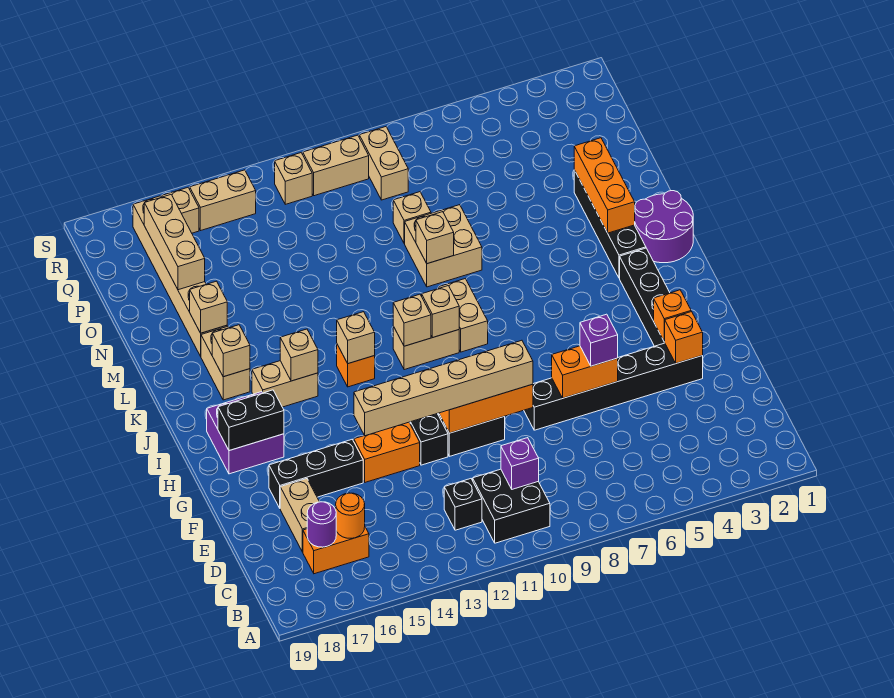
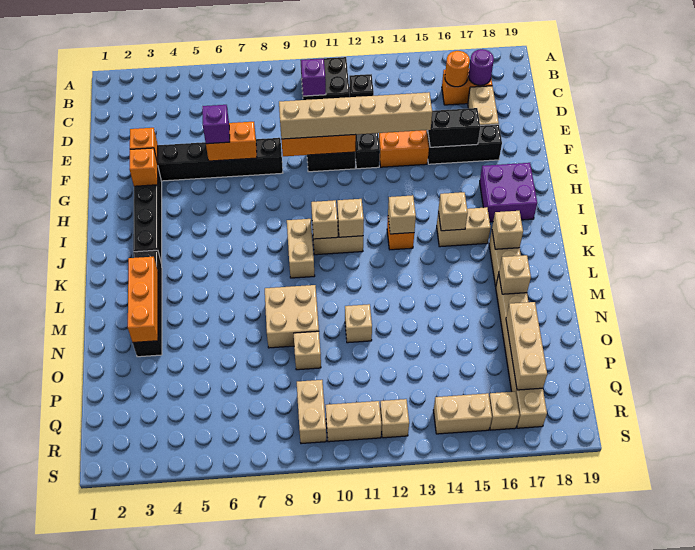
black 1x2 brick [218,390,284,451] -> black 1x2 brick moved to [428,108,480,147]
purple 2x2 round brick [635,191,693,263] -> none
tan 1x1 brick [416,212,454,264] -> tan 1x1 brick moved to [345,304,372,343]

